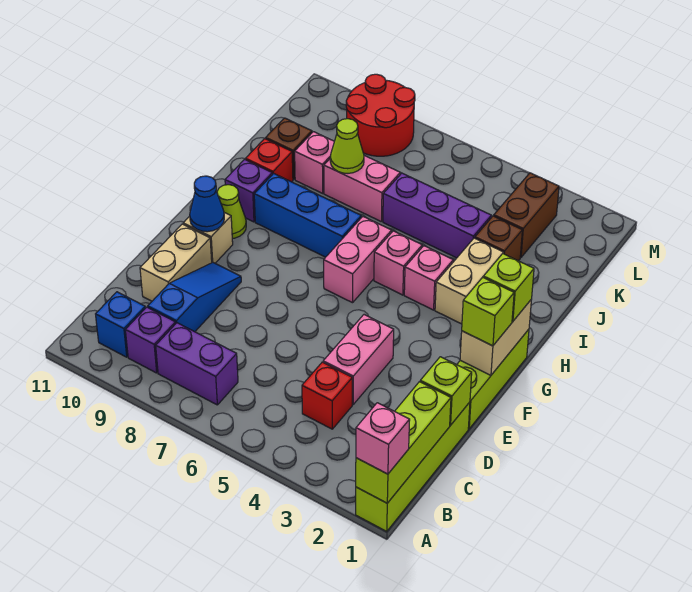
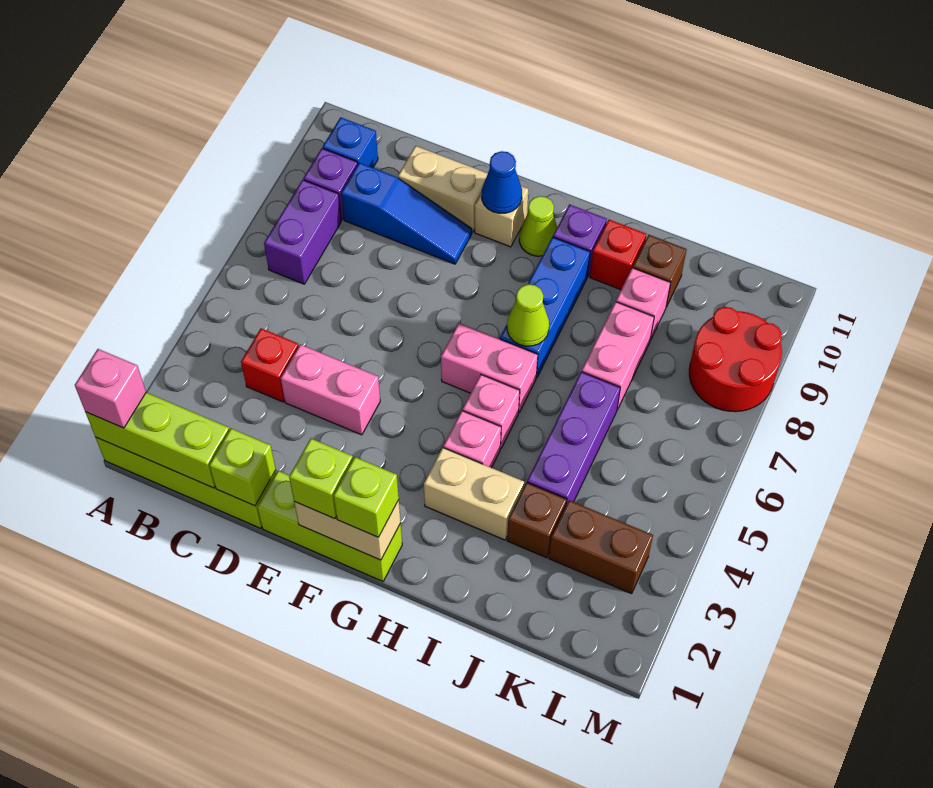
lime 1x1 cone [330,119,364,173] -> lime 1x1 cone moved to [507,284,549,346]

